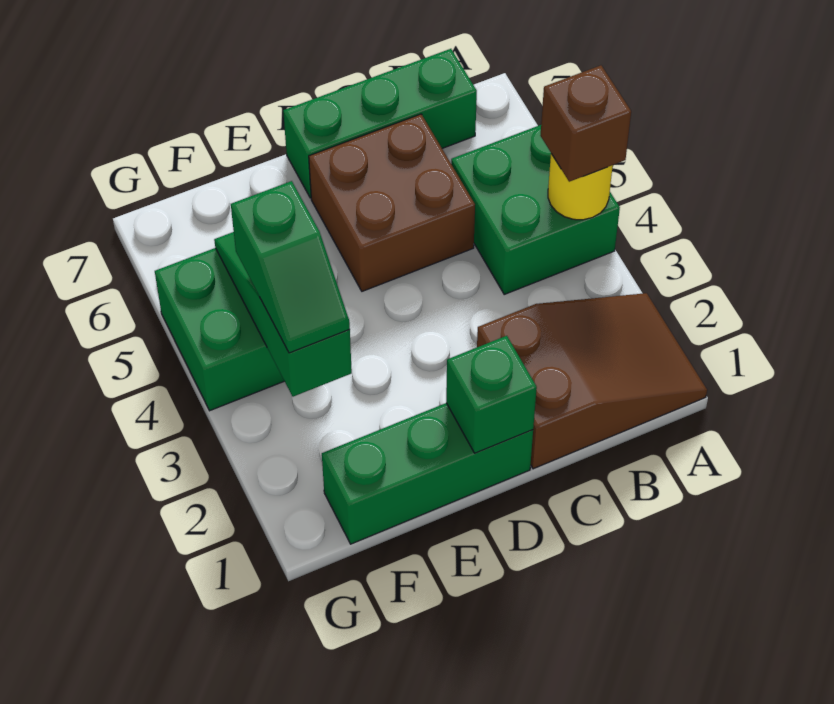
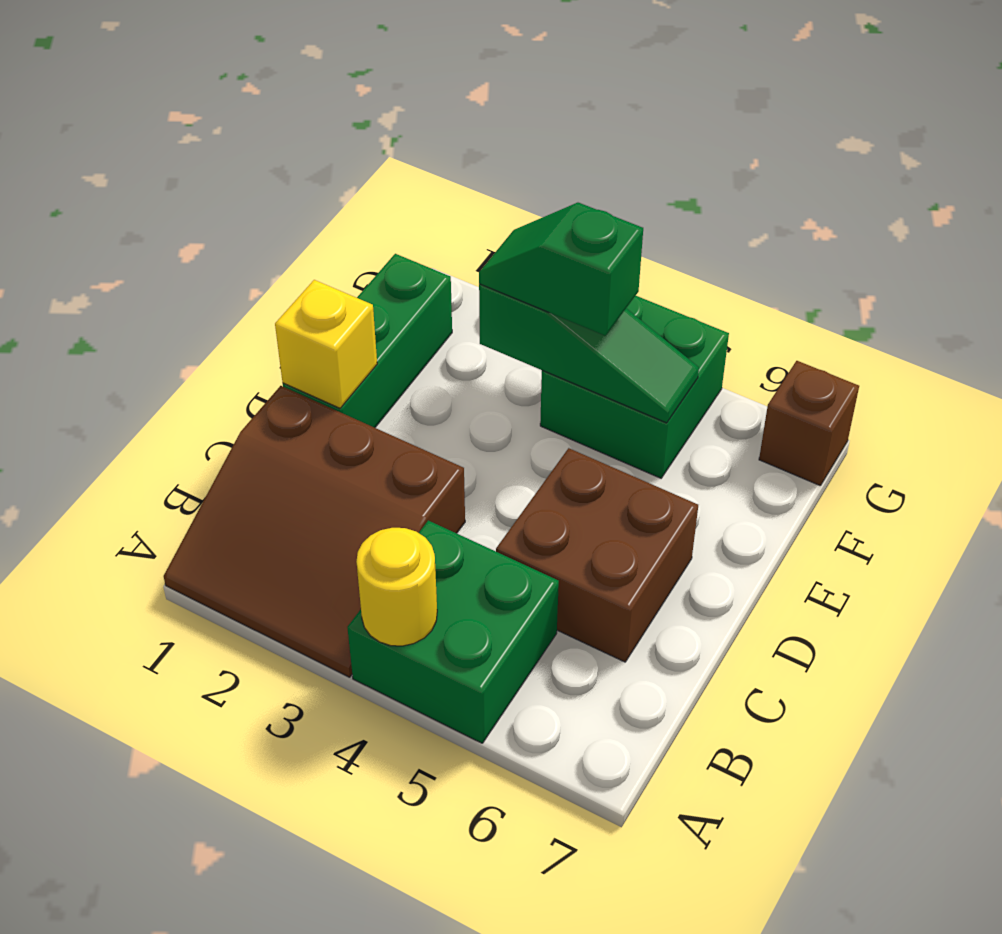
brown 2x3 slope [477,293,707,469] -> brown 3x3 slope [164,386,465,677]
brown 1x1 brick [540,65,631,182] -> brown 1x1 brick moved to [759,361,859,486]
green 1x3 brick [283,49,477,198] -> none
green 1x1 brick [446,336,537,453] -> yellow 1x1 brick [275,280,377,408]

